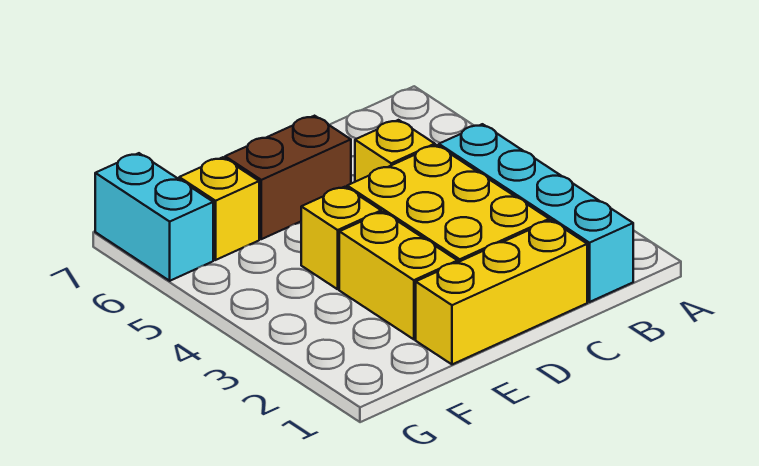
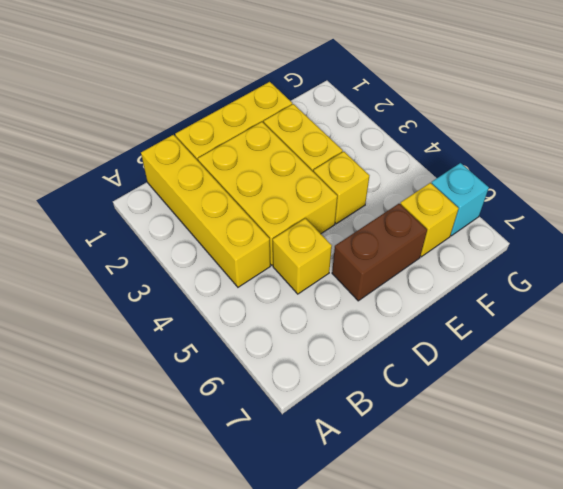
cyan 1x4 brick [439,124,633,302] -> yellow 1x4 brick [141,135,270,287]
cyan 1x2 brick [95,153,213,281] -> cyan 1x1 brick [431,163,489,236]

